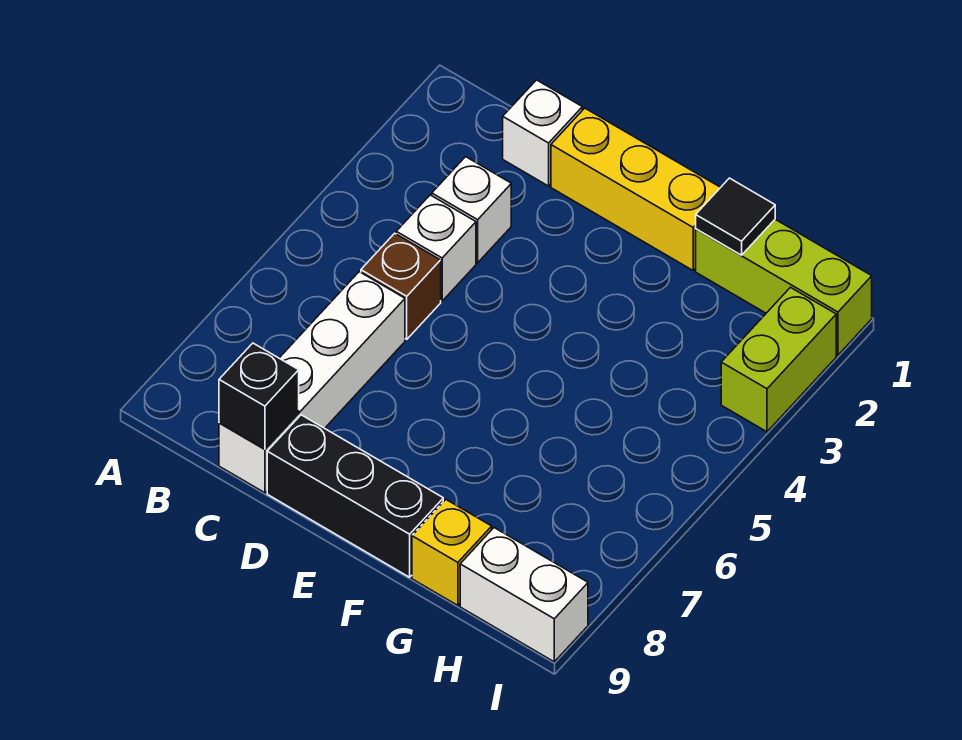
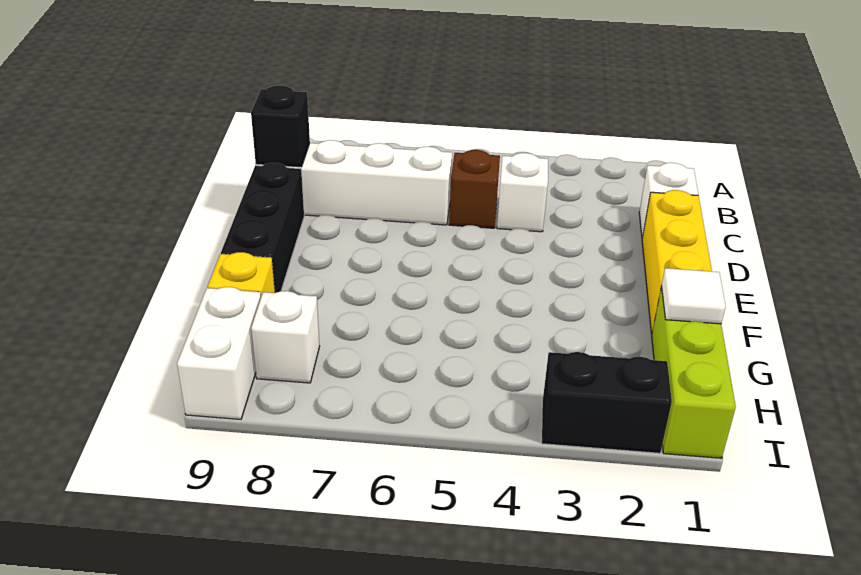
white 1x1 brick [432,157,511,263] -> white 1x1 brick moved to [251,291,320,383]
black 1x1 tile [696,178,775,255] -> white 1x1 tile [661,268,726,324]
lime 1x2 brick [721,287,836,432] -> black 1x2 brick [542,352,672,453]

